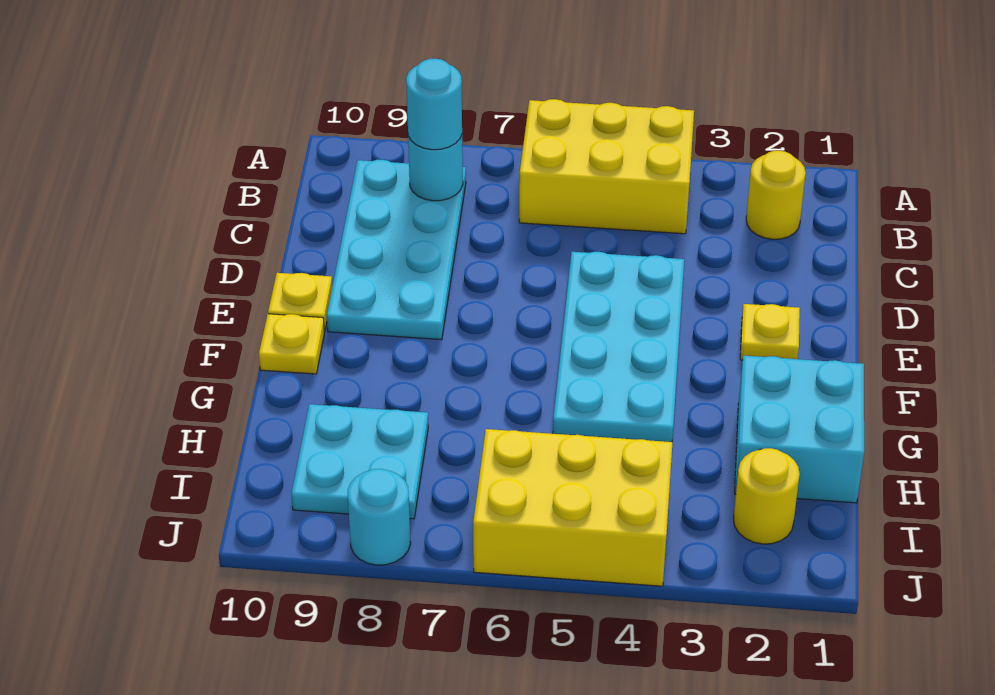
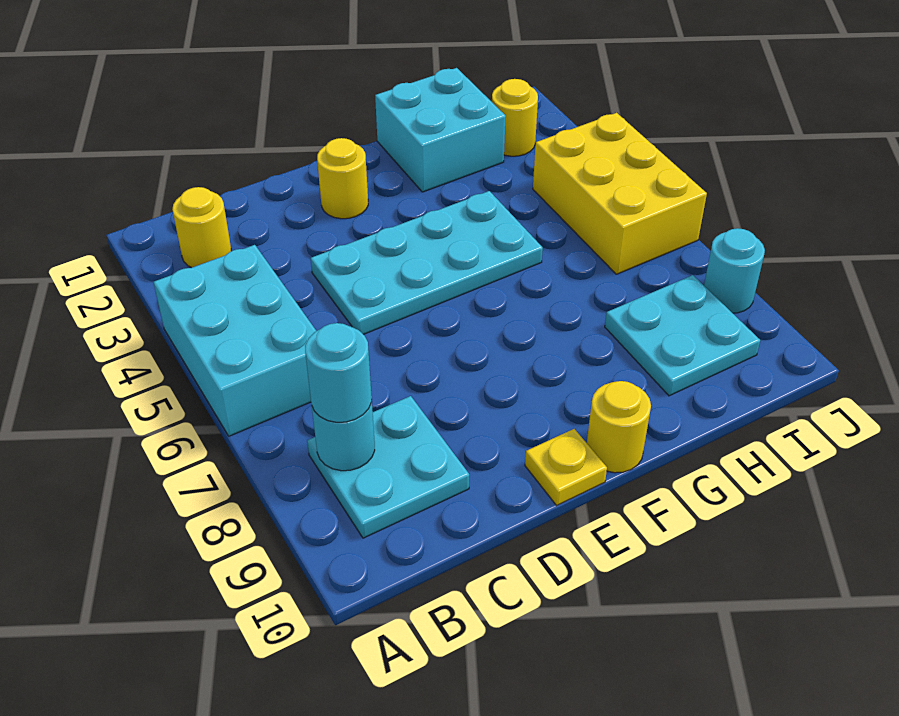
yellow 2x3 brick [519,99,694,234] -> cyan 2x3 brick [154,245,316,436]
cyan 2x4 plate [327,160,466,340] -> cyan 2x2 plate [307,396,469,538]
yellow 1x1 plate [740,304,800,360] -> yellow 1x1 round brick [317,138,368,219]
yellow 1x1 plate [259,314,324,374] -> yellow 1x1 round brick [587,381,651,473]

